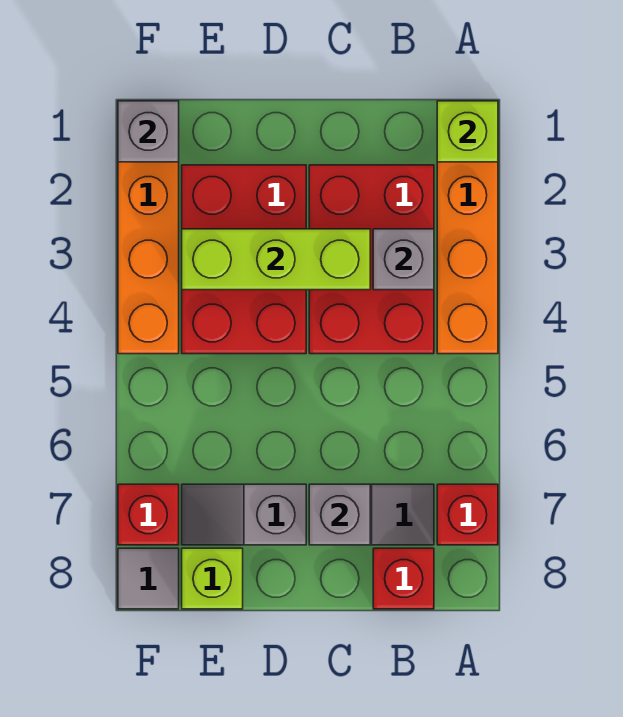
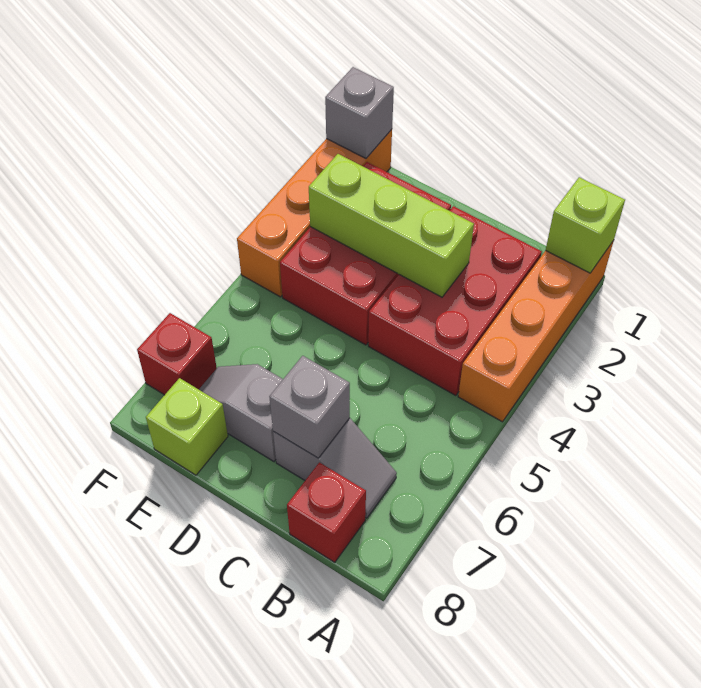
red 1x1 brick [437,484,498,545] -> none
grey 1x1 brick [373,229,434,290] -> none
grey 1x1 tile [118,548,179,609] -> none

